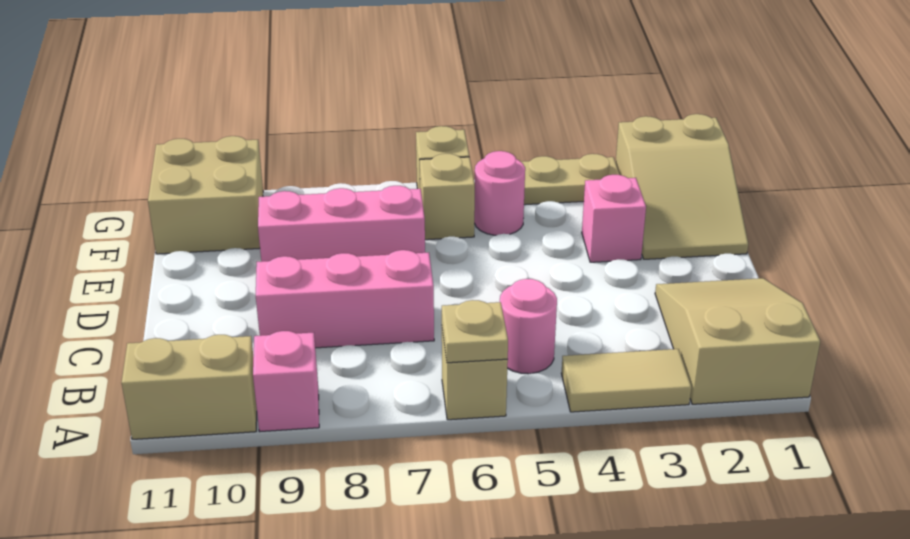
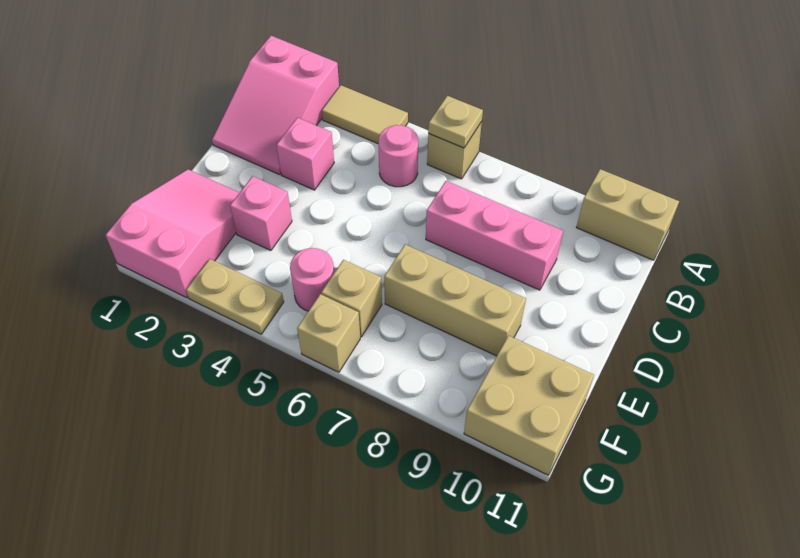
tan 2x3 slope [655,278,820,404] -> pink 2x3 slope [212,36,339,175]
pink 1x1 brick [253,331,319,431] -> pink 1x1 brick moved to [277,118,334,190]
tan 2x3 slope [616,114,748,259] -> pink 2x3 slope [106,169,239,298]
pink 1x3 brick [258,186,425,262] -> tan 1x3 brick [384,244,526,356]

